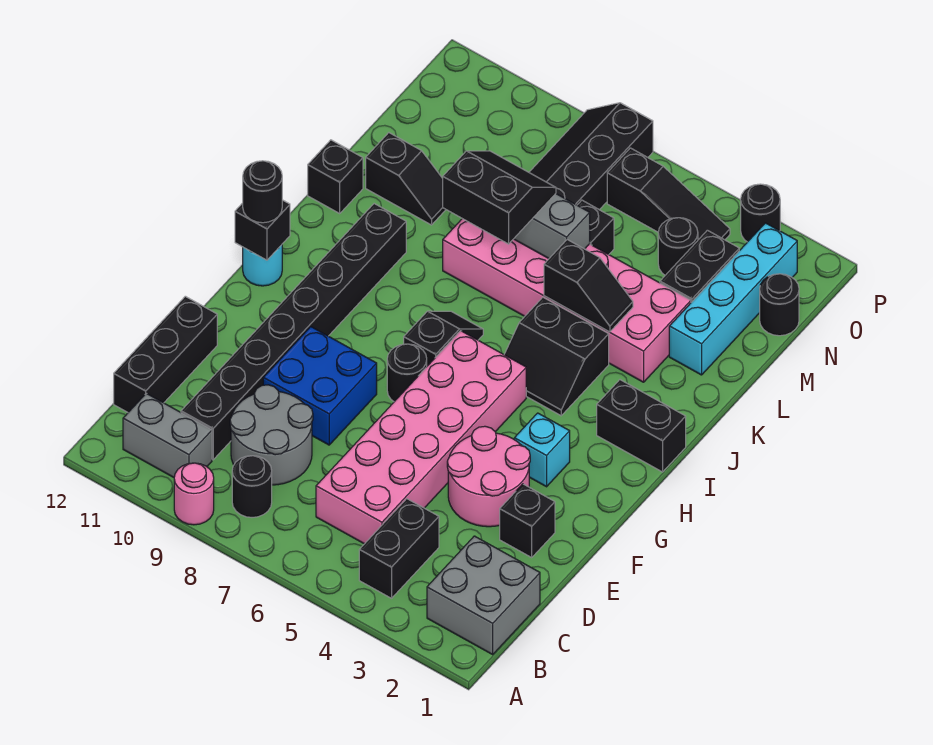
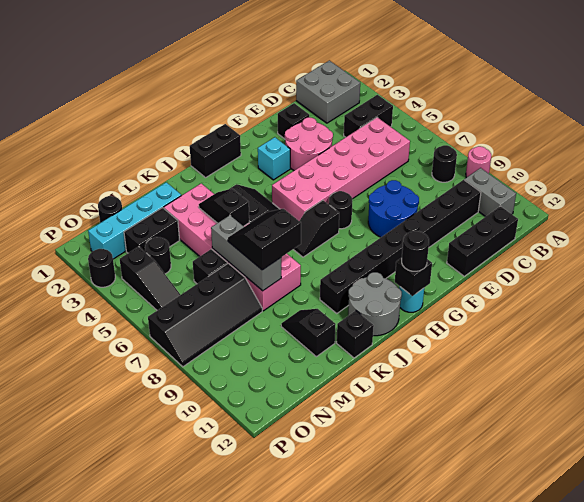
grey 2x2 round brick [230,385,313,485] -> grey 2x2 round brick moved to [348,272,402,336]
blue 2x2 brick [263,327,377,445] -> blue 2x2 round brick [368,180,419,237]
black 1x2 brick [597,380,686,472] -> black 1x2 brick turned to [190,124,241,178]
black 2x2 slope [443,151,556,244] -> black 2x2 slope turned to [228,209,301,270]
black 1x3 slope [607,148,730,240] -> black 1x3 slope turned to [120,247,180,310]

